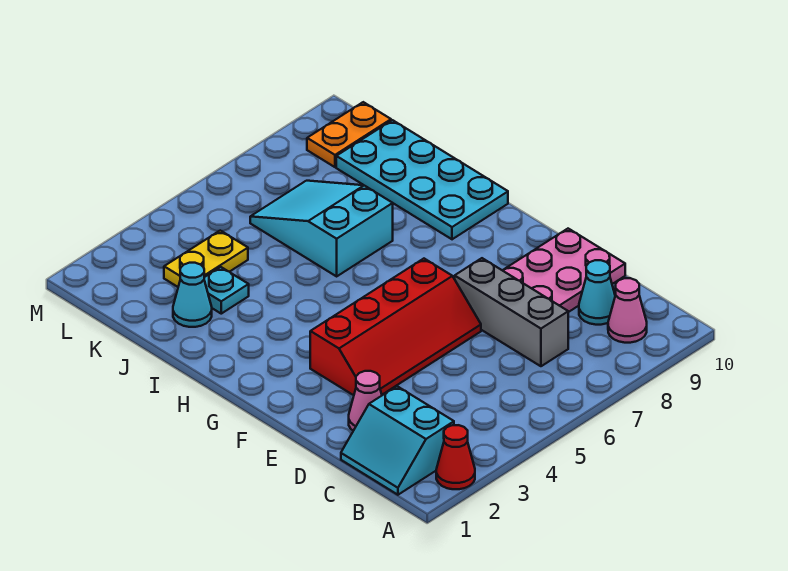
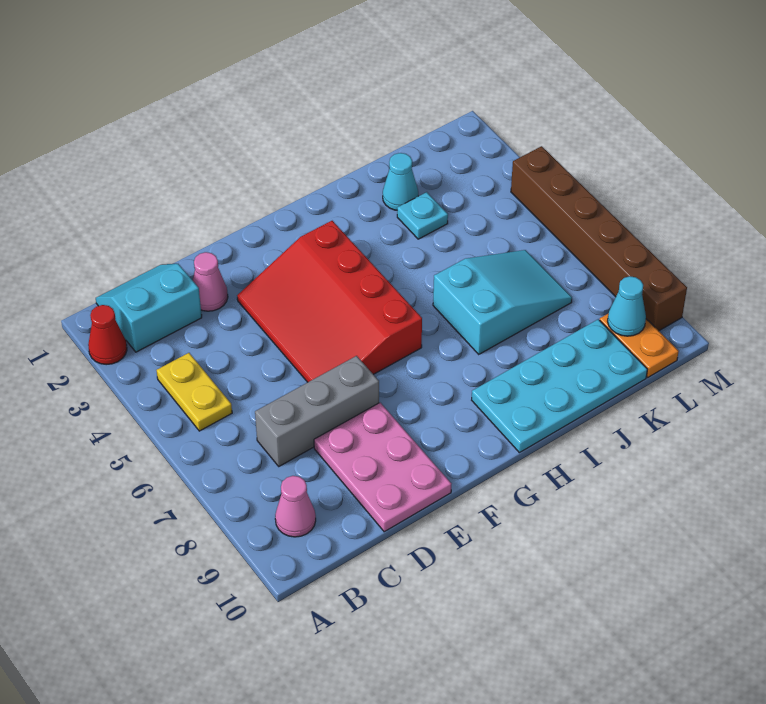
cyan 1x1 cone [579,260,615,325] -> cyan 1x1 cone moved to [608,276,646,336]
red 2x4 slope [310,259,481,395] -> red 3x4 slope [237,221,422,382]
yellow 1x2 plate [164,231,248,287] -> yellow 1x2 plate moved to [156,353,232,431]
none -> brown 1x6 brick [511,146,687,331]

